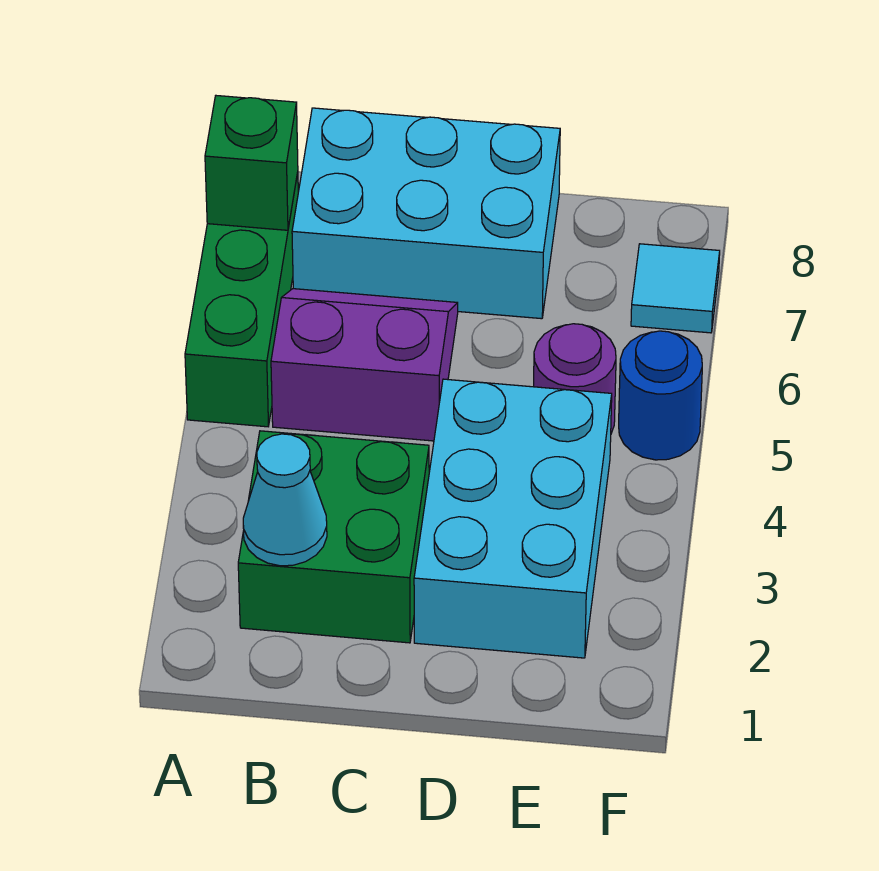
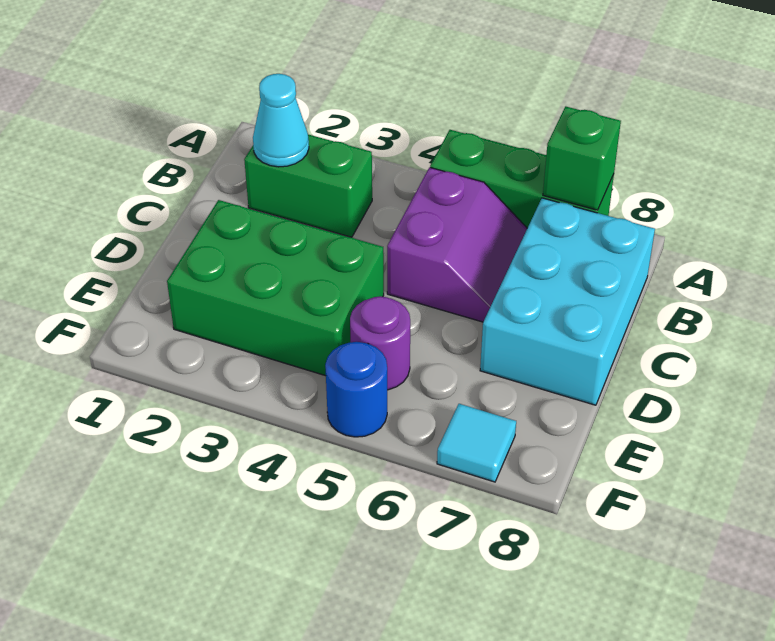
green 2x2 brick [238,431,429,643] -> green 1x2 brick [244,134,372,237]
cyan 2x3 brick [414,379,612,658] -> green 2x3 brick [167,200,384,376]

